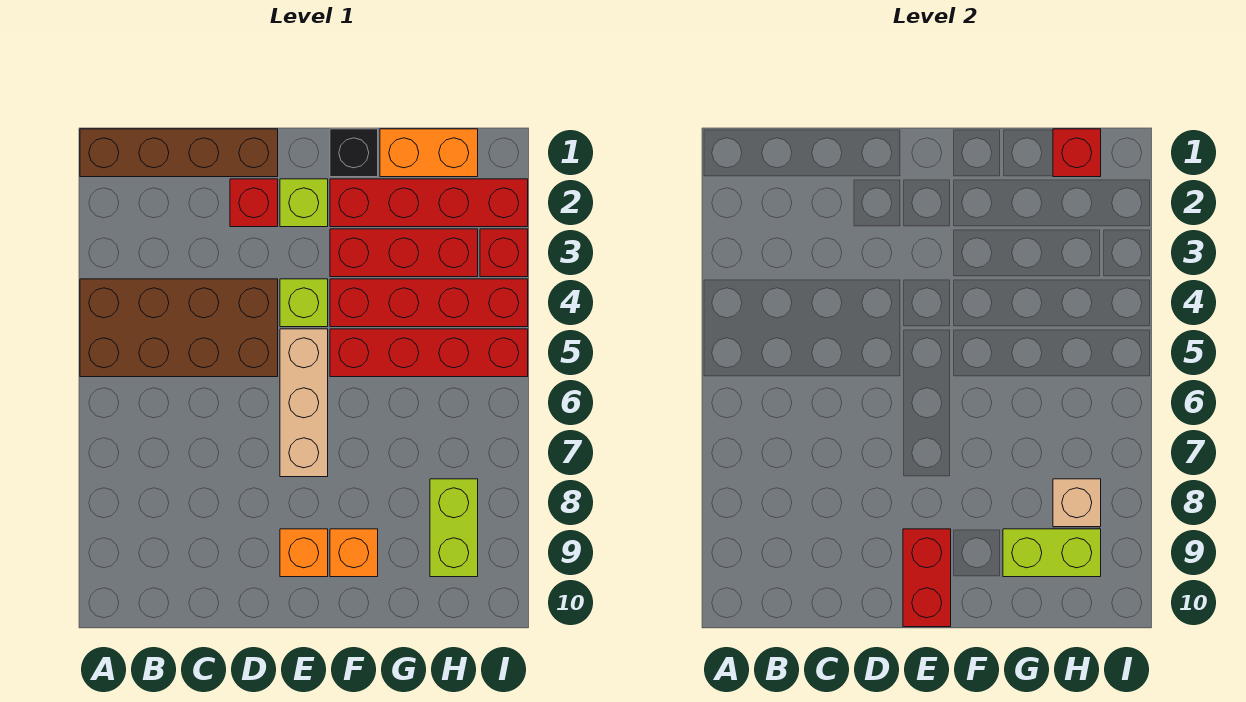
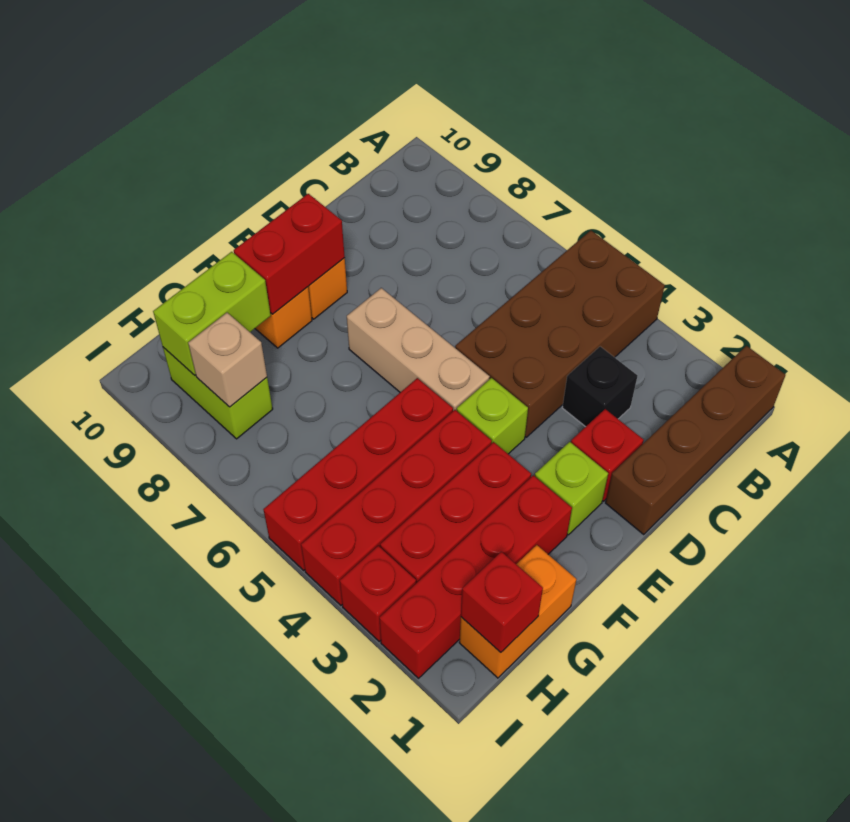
red 1x2 brick [903,529,951,627] -> red 1x2 brick turned to [234,194,345,314]
black 1x1 brick [330,129,378,177] -> black 1x1 brick moved to [562,347,638,427]

